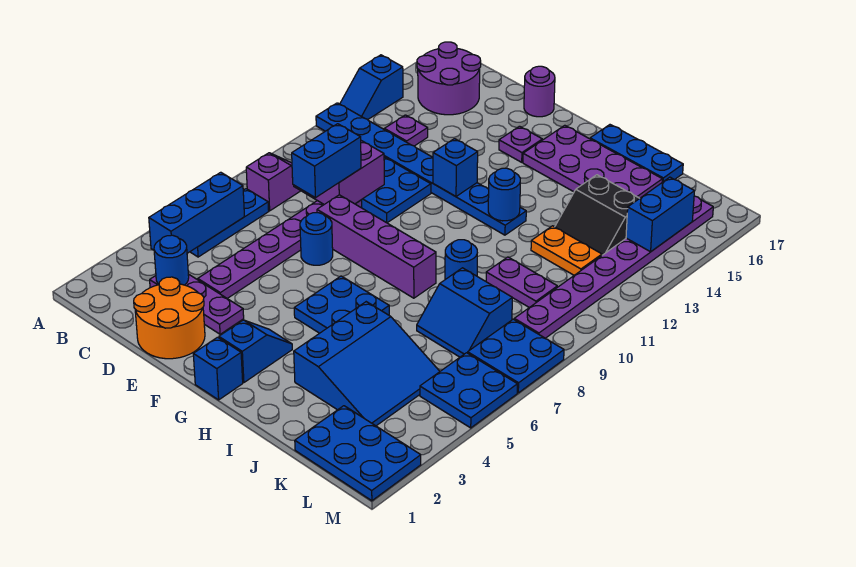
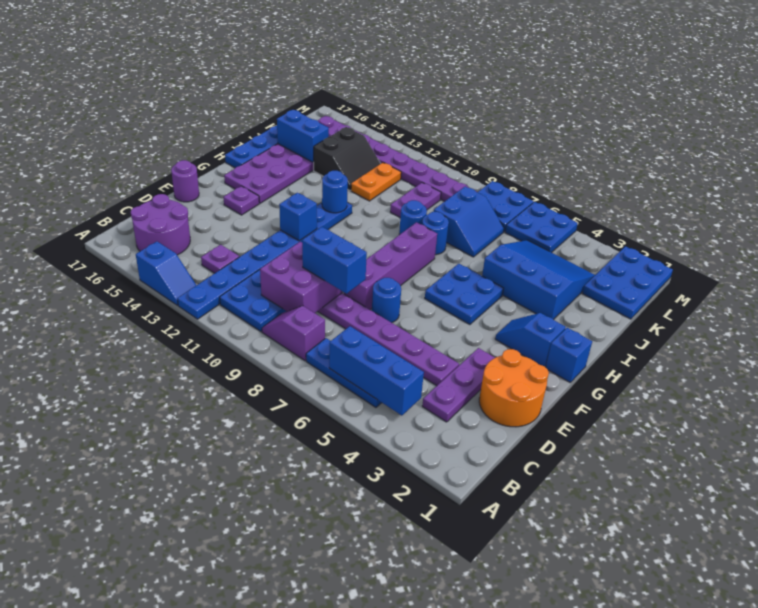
blue 1x1 round brick [154,235,189,285] -> blue 1x1 round brick moved to [422,212,449,255]
blue 1x2 brick [626,177,694,252] -> blue 1x2 brick moved to [277,110,329,162]

